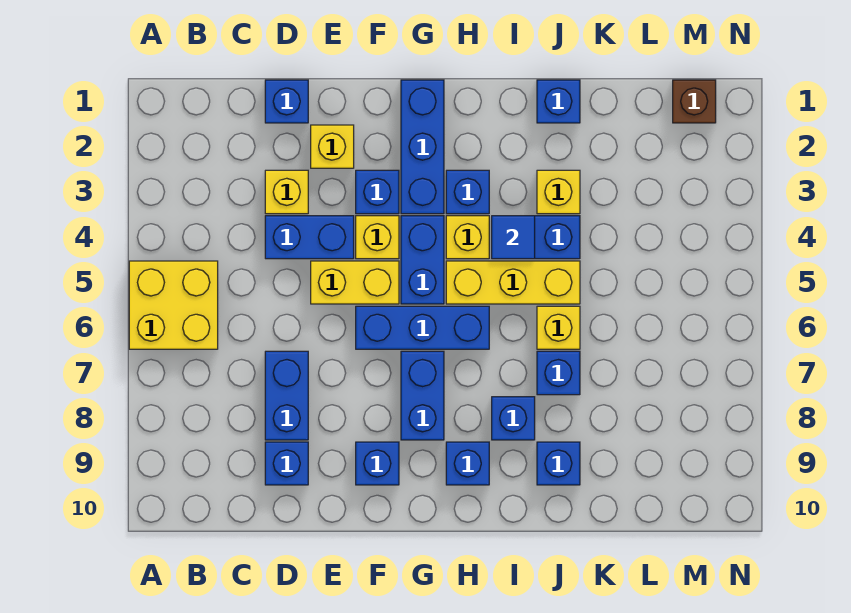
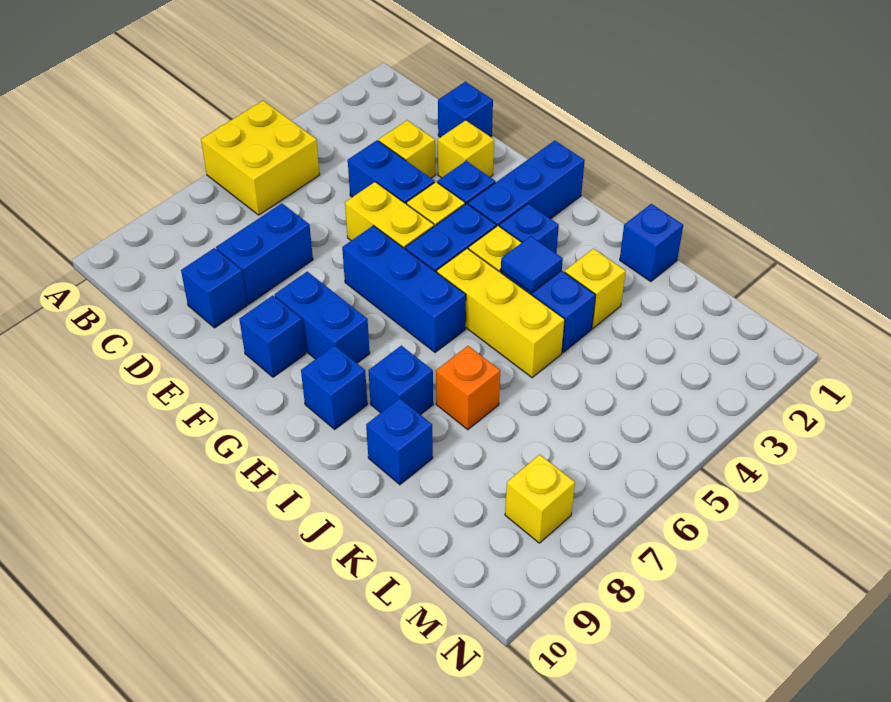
blue 1x2 brick [401,351,444,440] -> blue 1x2 brick turned to [275,272,370,363]
yellow 1x1 brick [537,306,580,349] -> yellow 1x1 brick moved to [505,454,575,543]
blue 1x1 brick [537,351,580,395] -> orange 1x1 brick [436,346,500,430]
brown 1x1 brick [673,80,716,123] -> none

